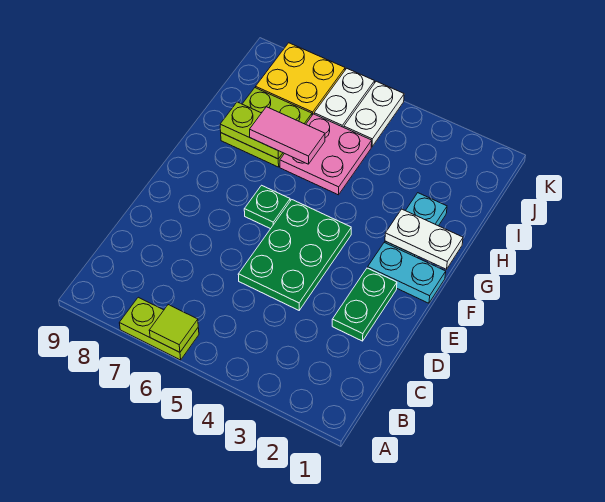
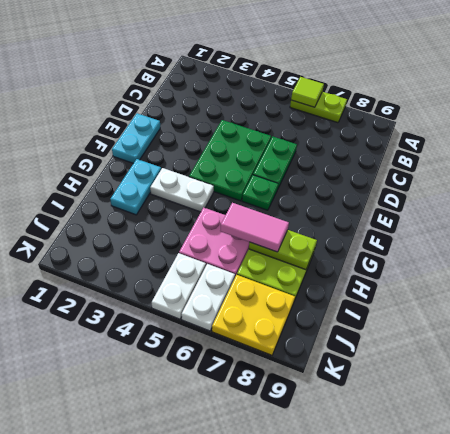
green 1x2 plate [332,268,397,341] -> green 1x2 plate moved to [253,137,297,188]
cyan 1x2 plate [368,243,446,303] -> cyan 1x2 plate turned to [112,113,160,163]
white 1x2 plate [385,209,463,269] -> white 1x2 plate moved to [150,168,214,212]

